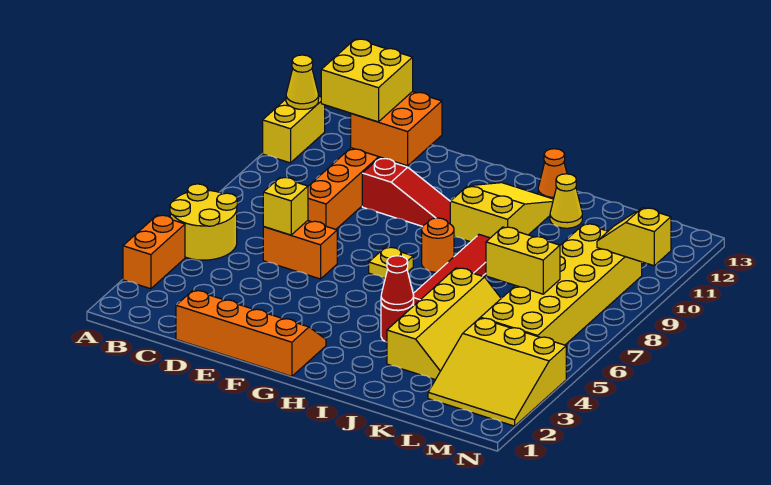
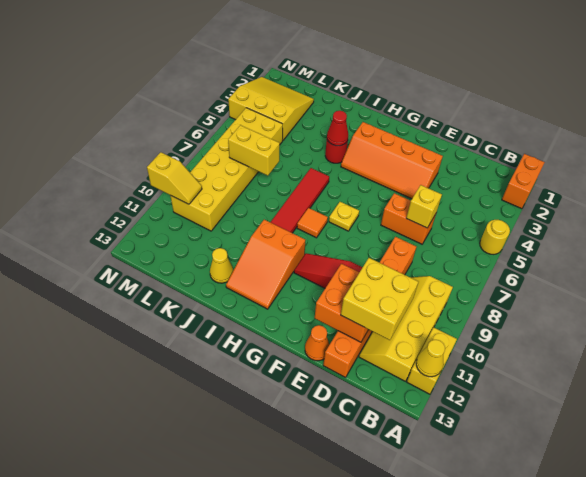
orange 1x2 brick [123,215,185,289] -> orange 1x2 brick moved to [502,154,545,209]
yellow 2x2 round brick [170,184,237,260] -> yellow 1x1 round brick [480,220,510,254]
orange 2x4 slope [176,290,326,376] -> orange 2x4 slope moved to [341,122,443,199]
orange 1x1 round brick [422,218,454,272] -> orange 1x1 tile [297,208,328,238]
yellow 2x3 slope [450,183,553,242] -> orange 2x3 slope [226,220,305,309]
orange 1x1 cone [538,149,567,199] -> orange 1x1 cone moved to [305,325,329,361]
yellow 2x4 slope [387,268,501,380] -> yellow 2x4 slope moved to [359,276,453,381]

